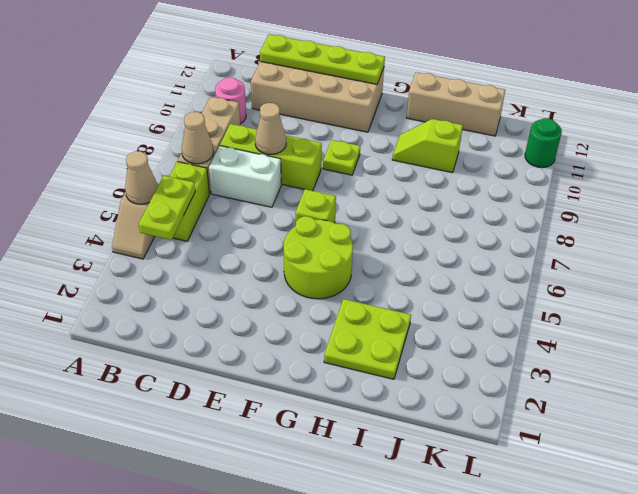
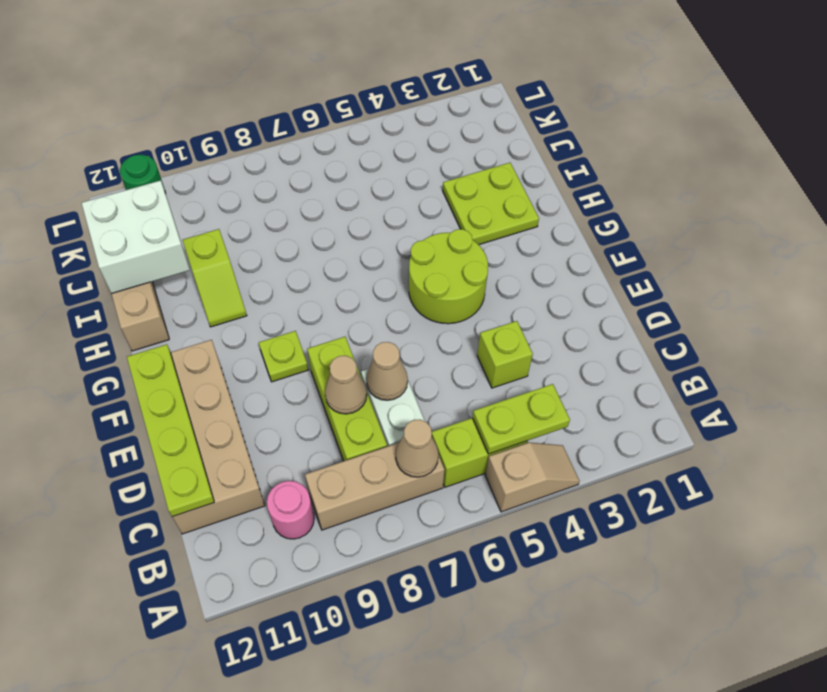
tan 1x1 cone [125,151,158,204] -> tan 1x1 cone moved to [366,342,408,400]
lime 1x1 brick [295,189,336,223] -> lime 1x1 brick moved to [477,321,533,388]
none -> white 2x2 brick [82,180,190,294]

